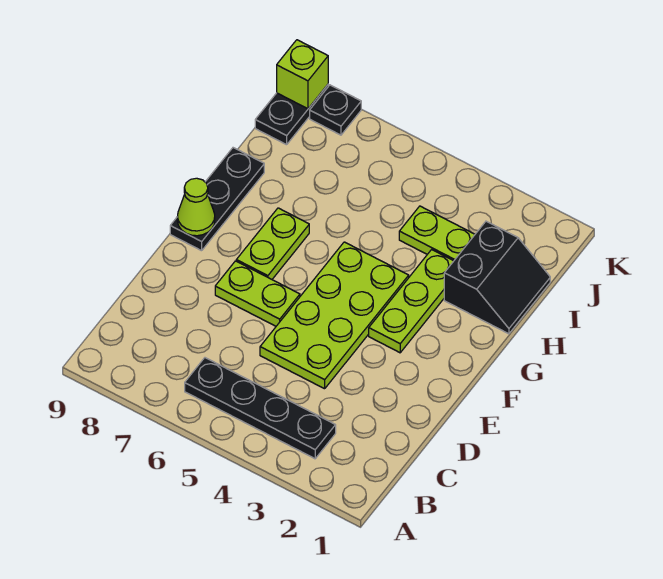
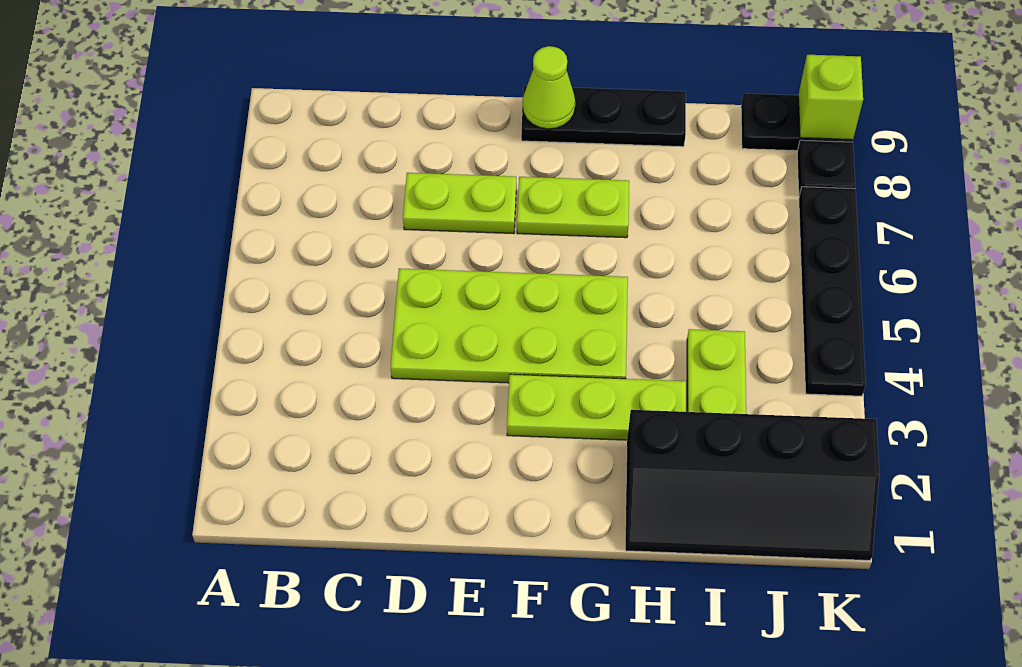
black 1x4 plate [185,358,336,459] -> black 1x4 plate moved to [799,187,866,396]
lime 1x2 plate [215,261,300,326] -> lime 1x2 plate turned to [403,173,516,234]
black 2x2 slope [444,221,550,334] -> black 2x4 slope [625,410,879,560]

